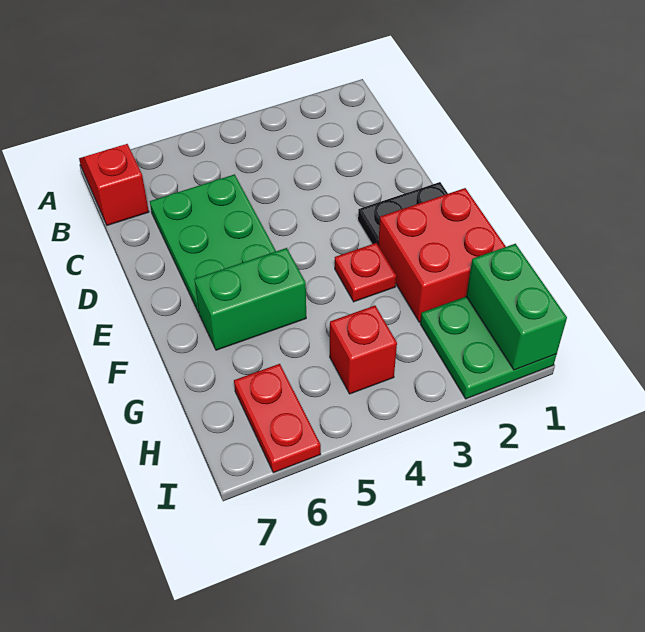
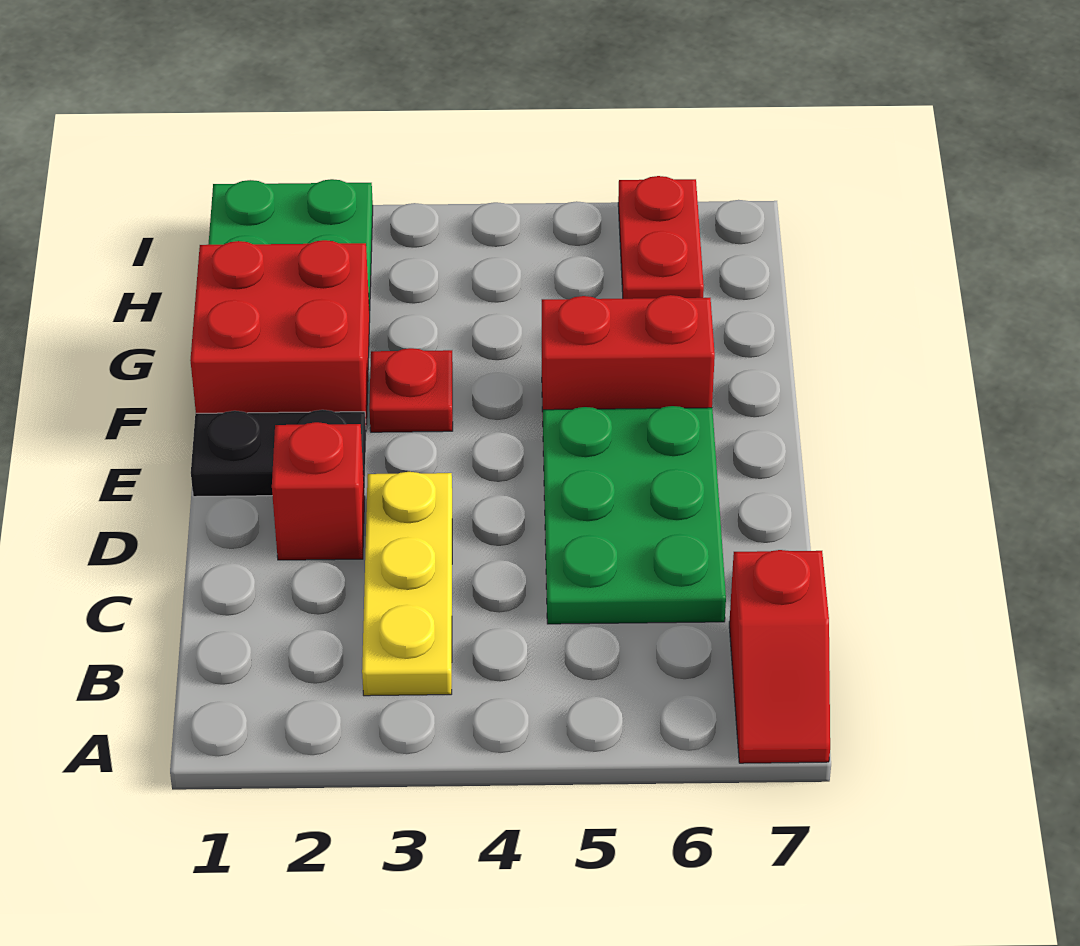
none -> yellow 1x3 plate [362,472,452,696]
green 1x2 brick [194,248,306,350] -> red 1x2 brick [542,295,715,412]
green 1x2 brick [466,244,567,370] -> none
red 1x1 brick [330,306,397,394] -> red 1x1 brick moved to [272,422,365,560]

